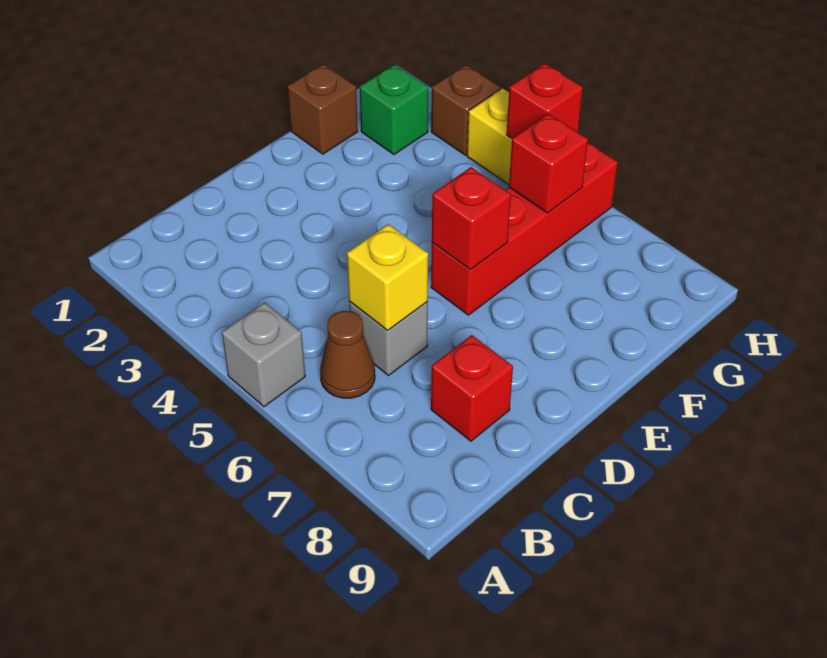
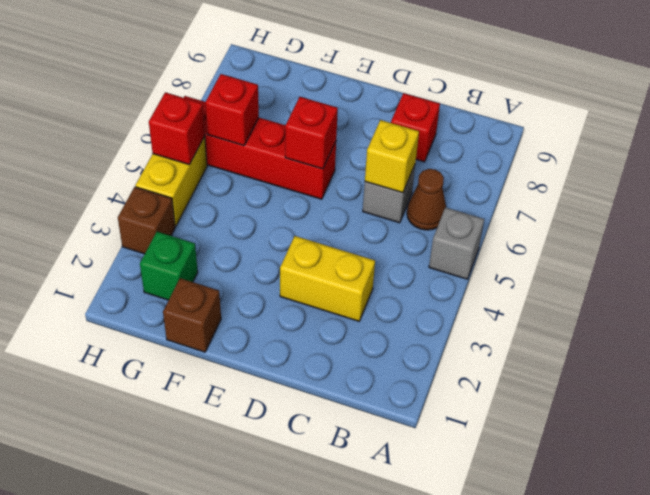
none -> yellow 1x2 brick [280,236,375,321]

